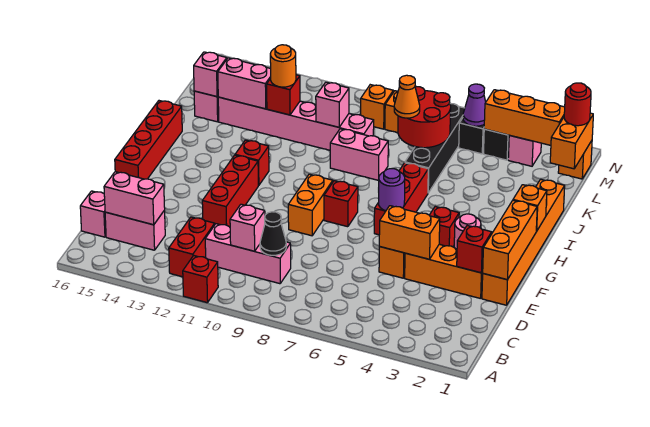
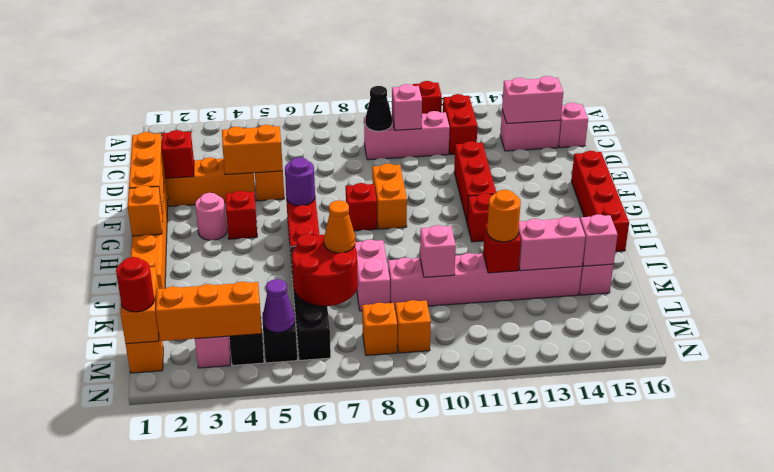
pink 1x2 brick [330,129,388,180] -> pink 1x2 brick turned to [355,240,390,311]

